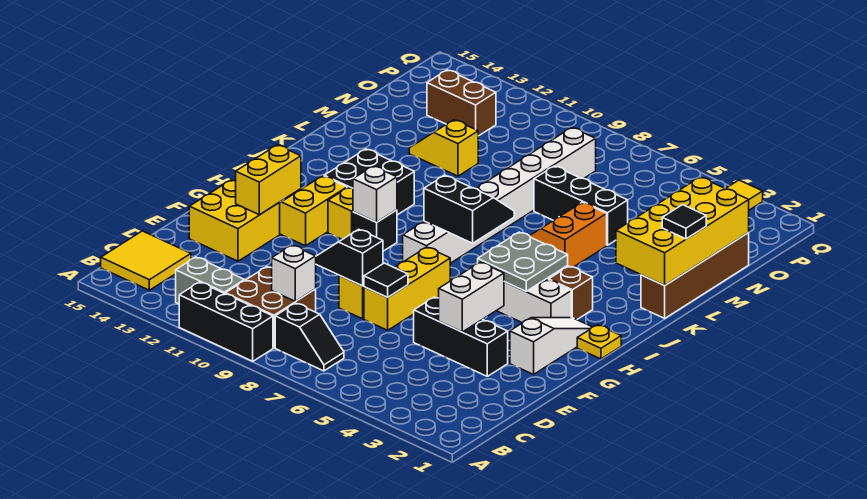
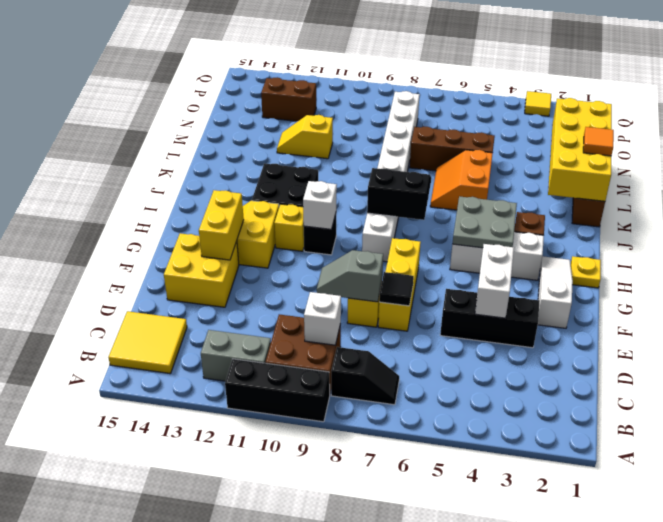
black 1x2 slope [316,229,383,286] -> grey 1x2 slope [317,250,383,302]
black 1x1 tile [662,205,706,239] -> orange 1x1 tile [583,127,614,156]
black 1x3 brick [534,166,628,245] -> brown 1x3 brick [410,127,495,171]

